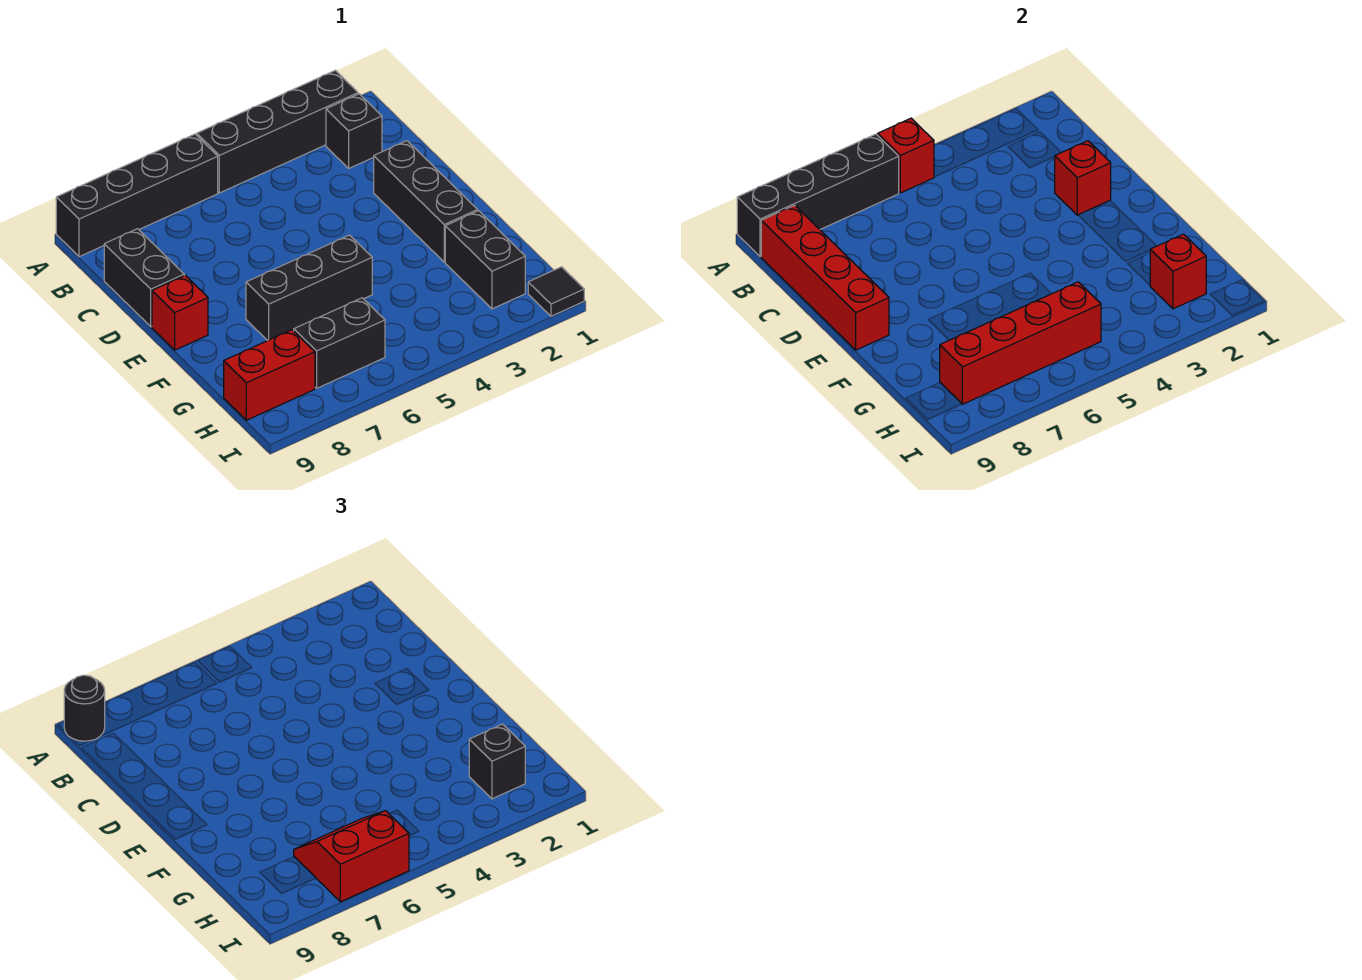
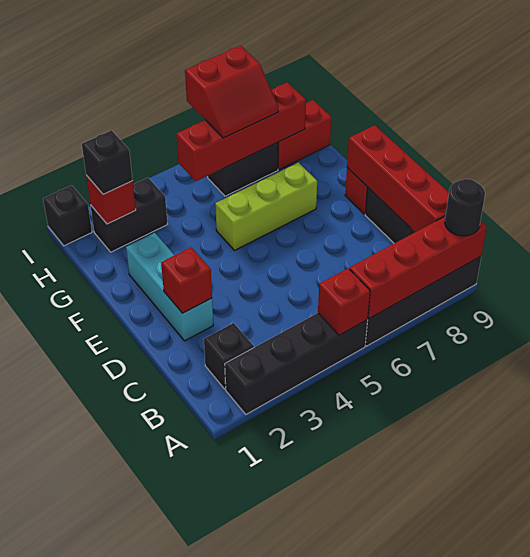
black 1x4 brick [737,134,899,257] -> red 1x4 brick [350,217,487,319]
black 1x3 brick [374,141,478,262] -> cyan 1x3 brick [126,233,213,341]
black 1x3 brick [246,235,372,341] -> lime 1x3 brick [215,162,317,251]
black 1x2 brick [445,211,525,309] -> black 1x2 brick turned to [90,178,167,252]
black 1x1 tile [528,267,584,316] -> black 1x1 brick [43,185,92,246]

